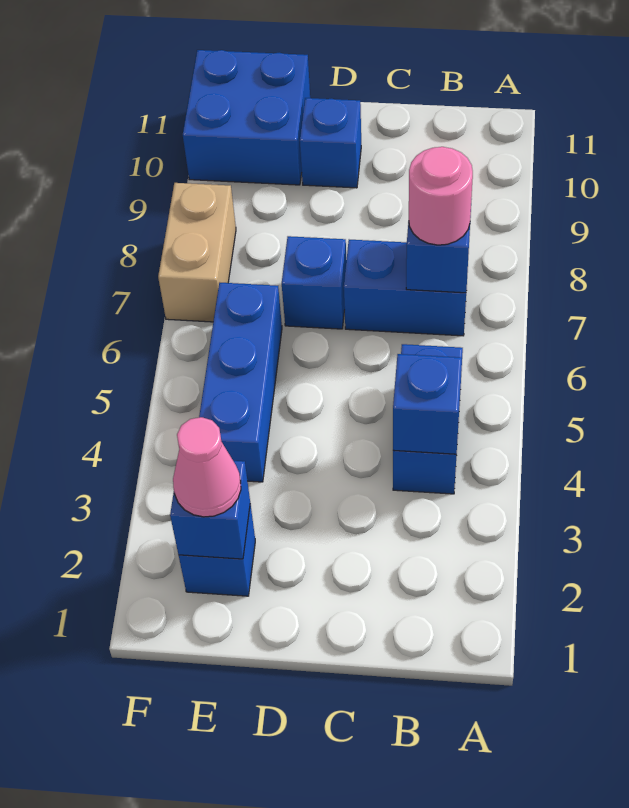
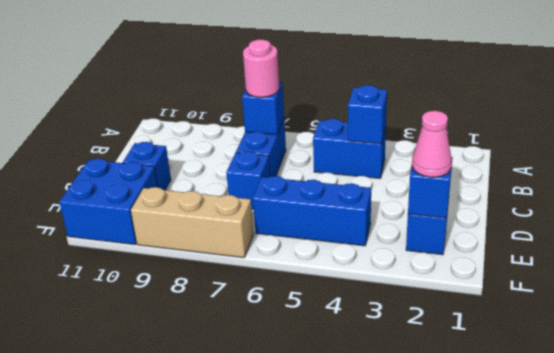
tan 1x2 brick [158,183,236,322] -> tan 1x3 brick [131,187,253,258]

